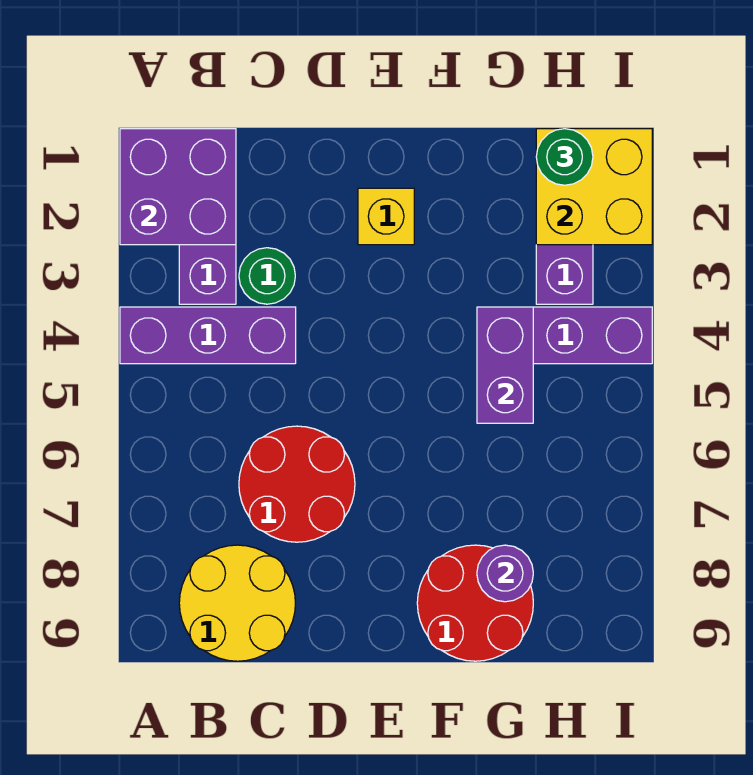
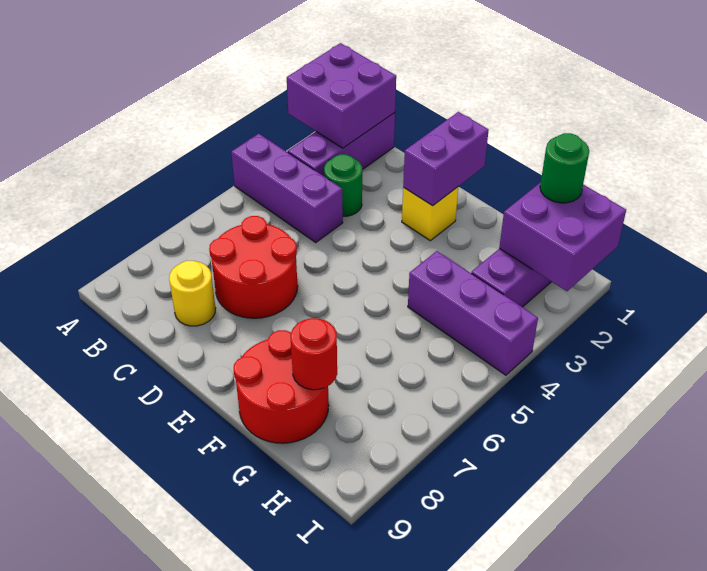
yellow 2x2 round brick [179,545,295,661] -> yellow 1x1 round brick [169,261,215,326]
purple 1x2 brick [477,307,533,423] -> purple 1x2 brick moved to [403,112,489,206]
purple 1x1 round brick [477,545,533,602] -> red 1x1 round brick [291,318,337,390]
yellow 2x2 brick [536,129,652,245] -> purple 2x2 brick [499,182,626,291]

